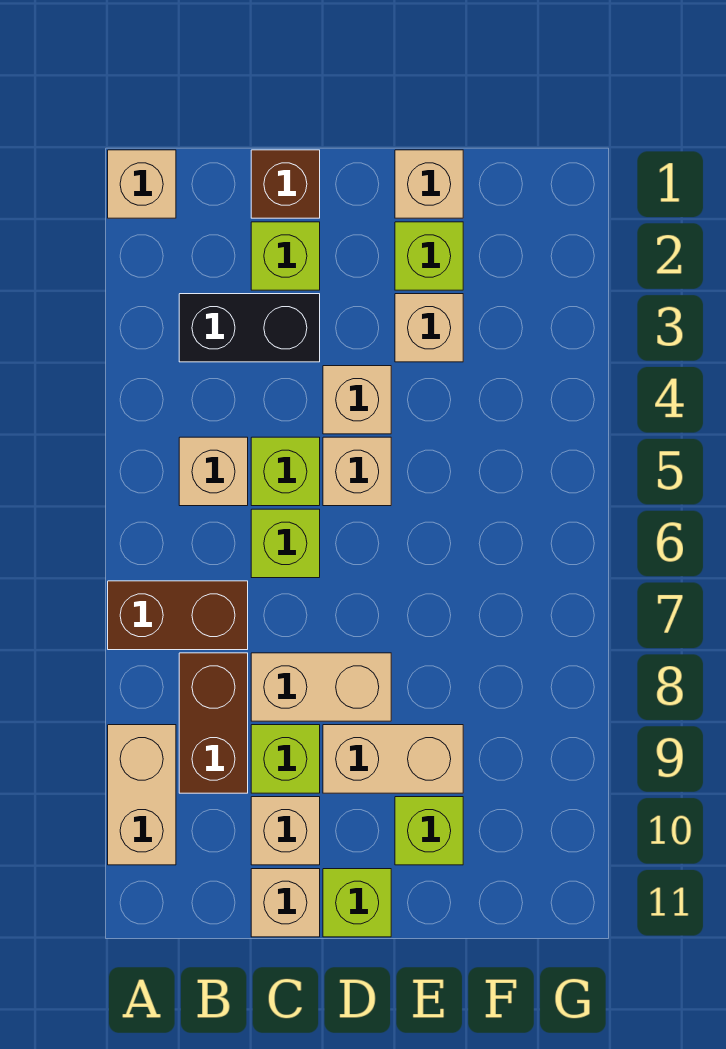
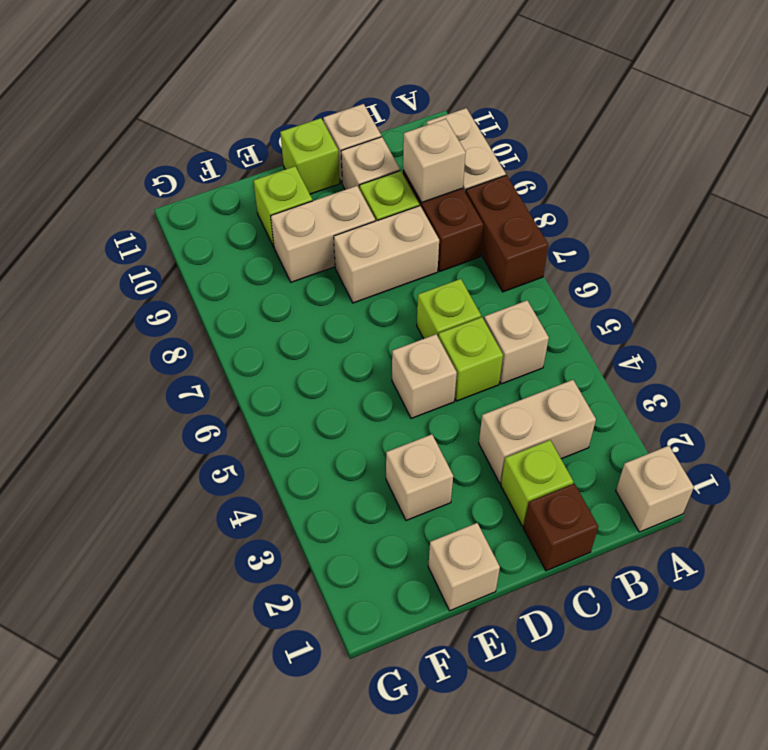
brown 1x2 brick [108,581,248,650] -> brown 1x2 brick turned to [466,175,548,292]
black 1x2 brick [179,294,320,362] -> tan 1x2 brick [479,380,596,483]
tan 1x1 brick [323,366,391,434] -> tan 1x1 brick moved to [403,119,466,202]
lime 1x1 brick [395,222,463,290] -> none

